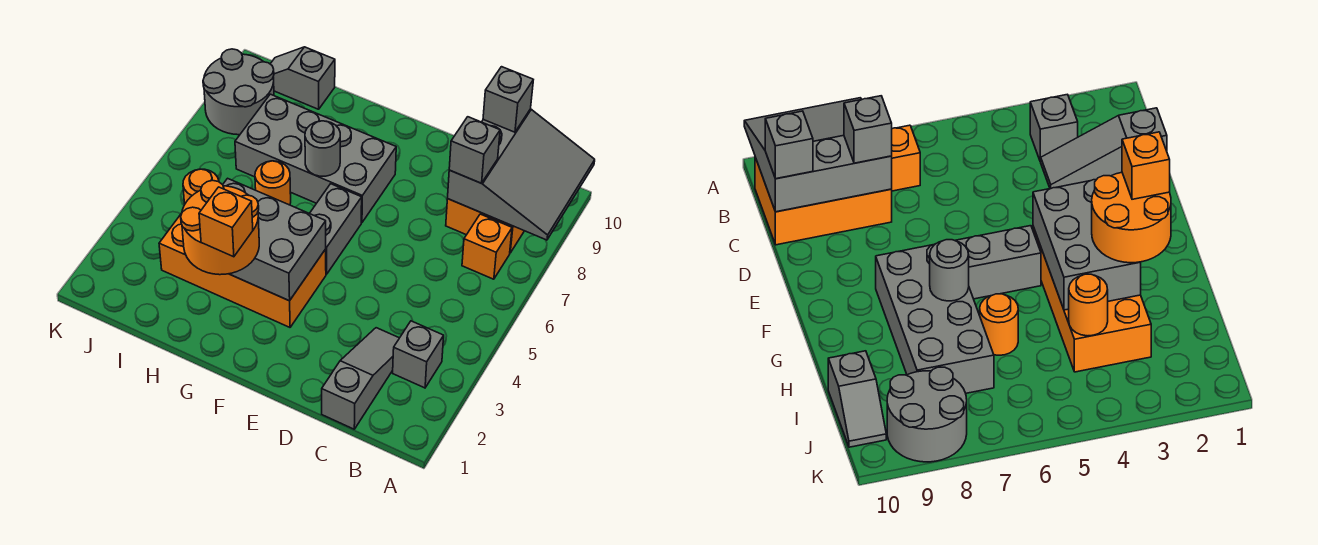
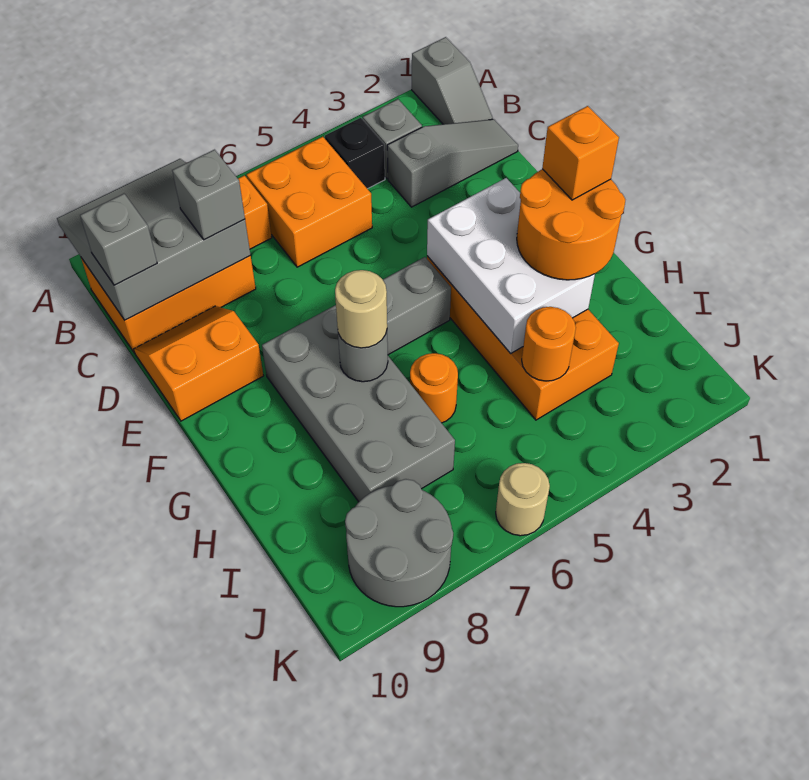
none -> black 1x1 brick [325,118,385,189]
none -> orange 2x2 brick [247,137,372,267]
grey 1x3 slope [322,328,399,429] -> grey 1x3 slope turned to [387,119,518,207]
none -> orange 2x2 slope [134,306,263,421]
grey 2x3 brick [223,178,326,301] -> white 2x3 brick [427,178,595,354]
none -> tan 1x1 round brick [335,270,387,348]
grey 1x2 slope [271,47,335,109] -> grey 1x2 slope moved to [412,37,493,124]
none -> tan 1x1 round brick [496,463,550,536]

